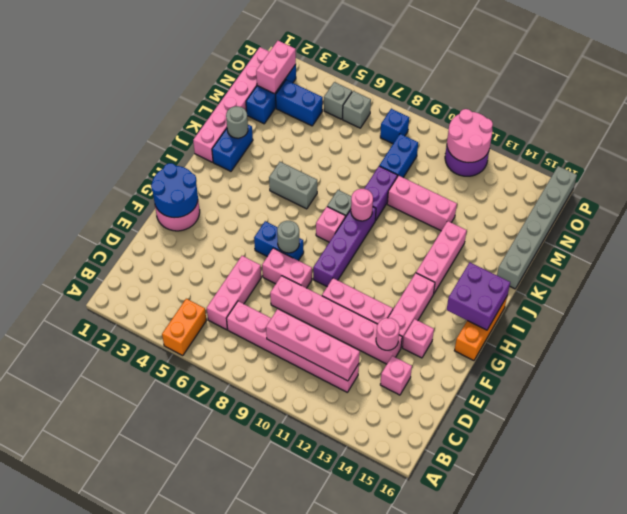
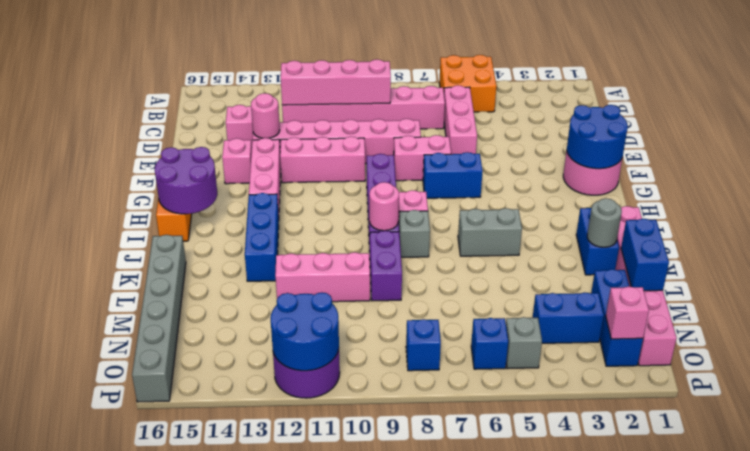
orange 1x2 brick [162,299,207,355] -> orange 2x2 brick [439,55,497,112]
grey 1x1 round brick [277,221,299,253] -> none
purple 2x2 brick [447,262,510,330] -> purple 2x2 round brick [155,147,217,214]
pink 1x3 brick [416,221,467,293] -> blue 1x3 brick [245,193,279,281]
blue 1x2 brick [379,134,418,177] -> blue 1x2 brick moved to [621,219,669,291]
pink 1x2 brick [256,41,296,94] -> pink 1x1 brick [606,287,649,339]
grey 1x1 brick [343,91,371,128] -> blue 1x1 brick [471,318,508,369]
pink 2x2 round brick [447,109,493,163] -> blue 2x2 round brick [270,292,339,371]

